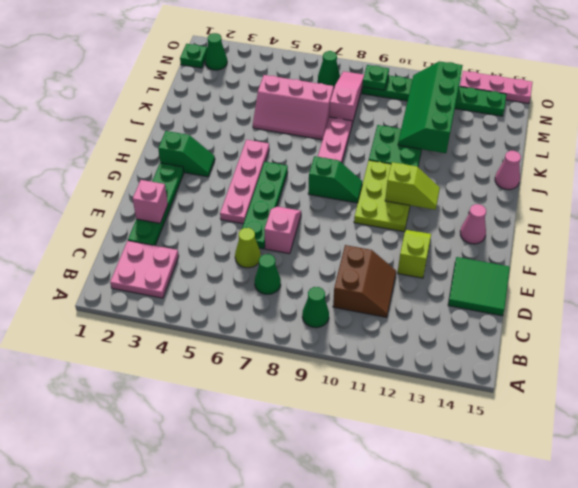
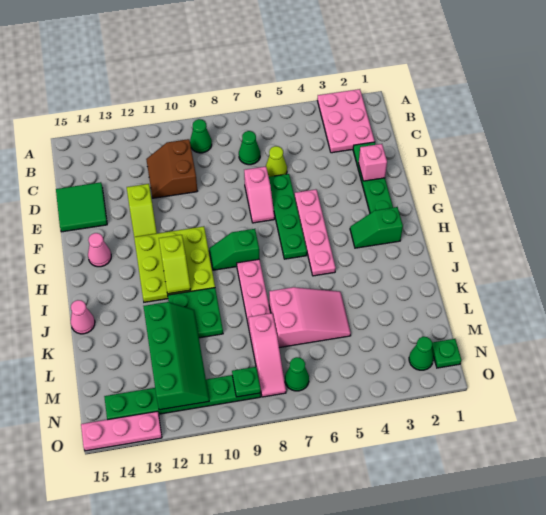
pink 2x2 plate [110,241,179,298] -> pink 2x3 plate [317,89,375,153]
lime 2x3 plate [354,160,410,232] -> lime 3x3 plate [134,226,215,302]
lime 1x2 slope [385,162,440,210] -> lime 1x2 slope turned to [159,235,191,294]
pink 2x3 slope [253,75,334,140] -> pink 2x3 slope turned to [269,287,351,348]

